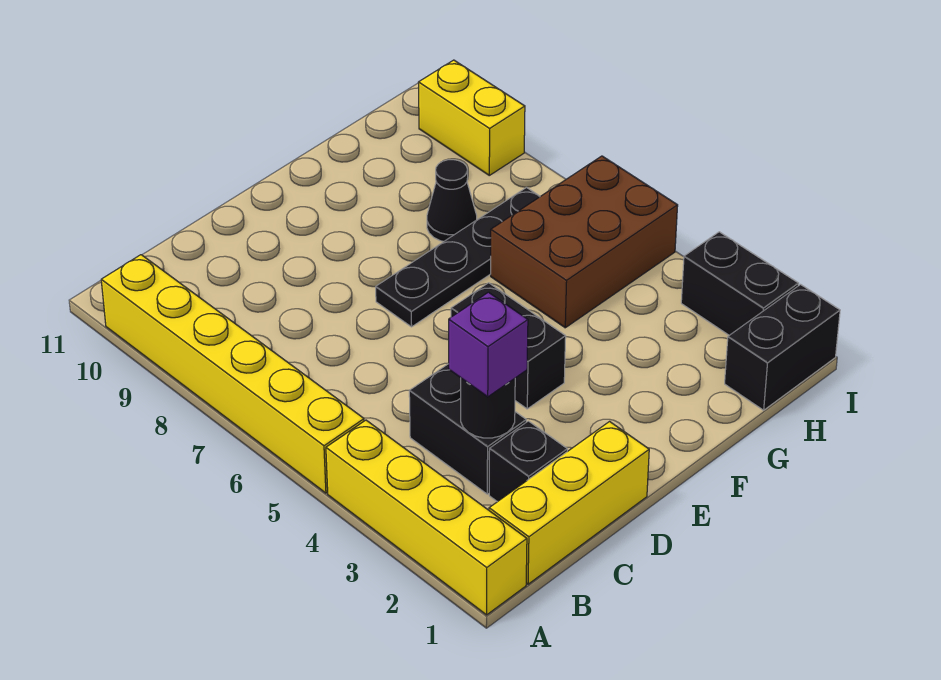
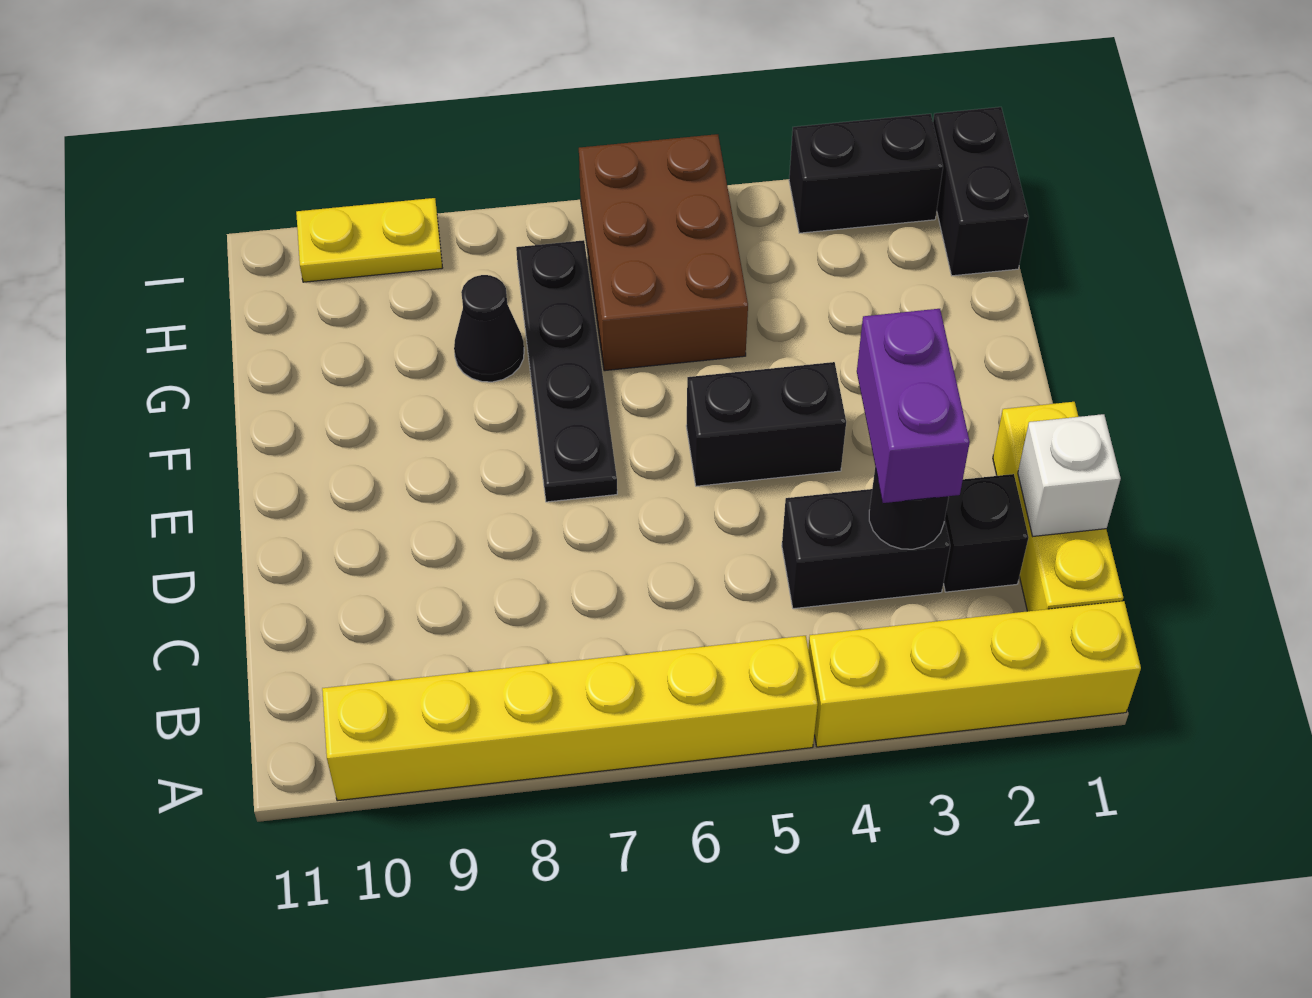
none -> white 1x1 brick [1018,414,1121,537]
purple 1x1 brick [449,292,528,397] -> purple 1x2 brick [857,309,970,503]
yellow 1x2 brick [418,60,525,175] -> yellow 1x2 plate [296,198,442,282]

